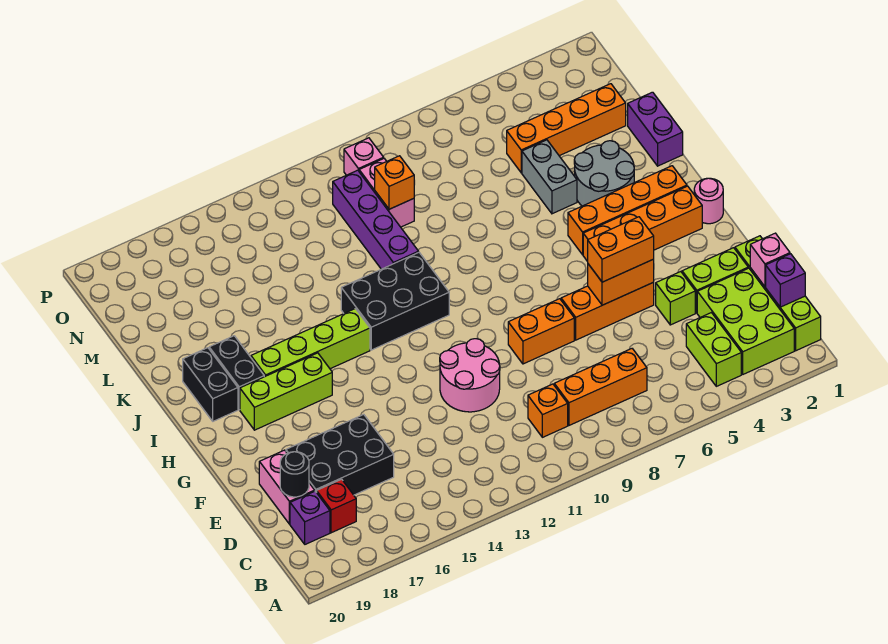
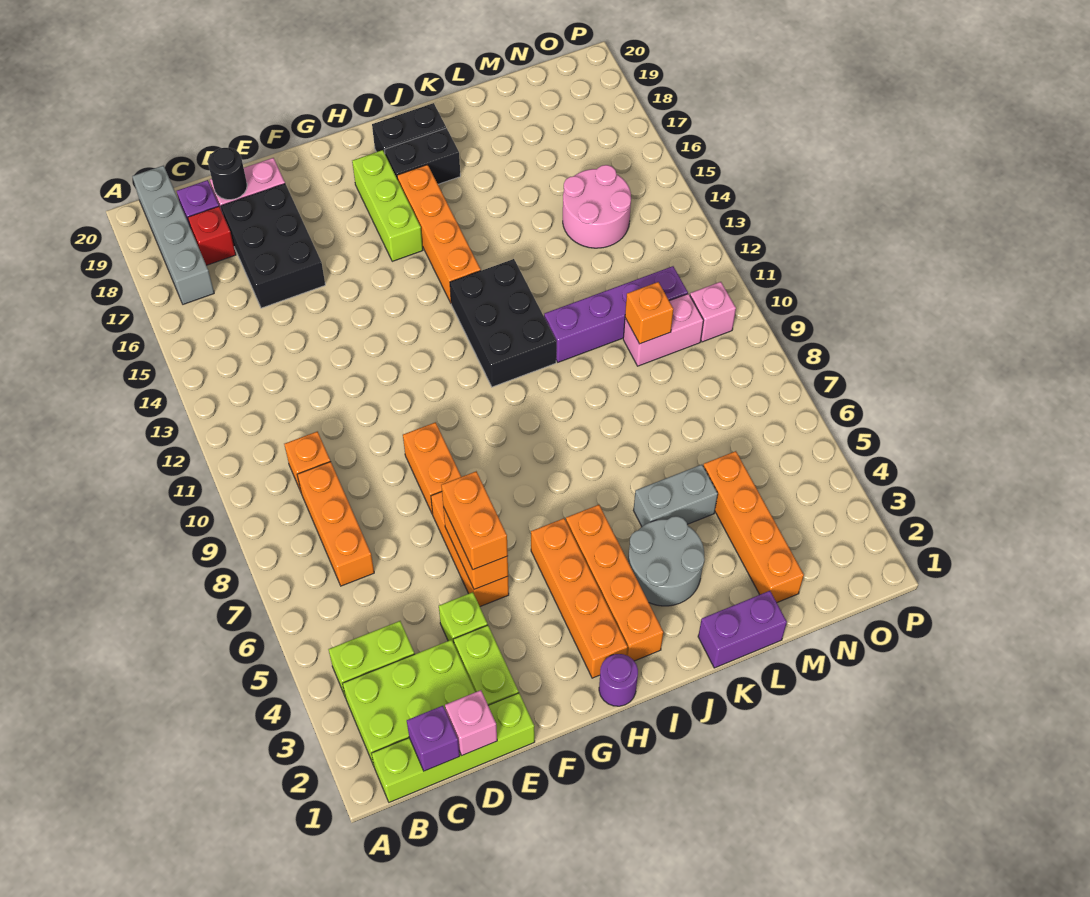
none -> grey 1x4 brick [132,166,214,304]
pink 2x2 round brick [440,339,500,412] -> pink 2x2 round brick moved to [563,165,631,248]
pink 1x1 round brick [694,178,723,224] -> purple 1x1 round brick [599,654,638,706]
lime 1x4 brick [251,309,370,377] -> orange 1x4 brick [397,165,481,303]

